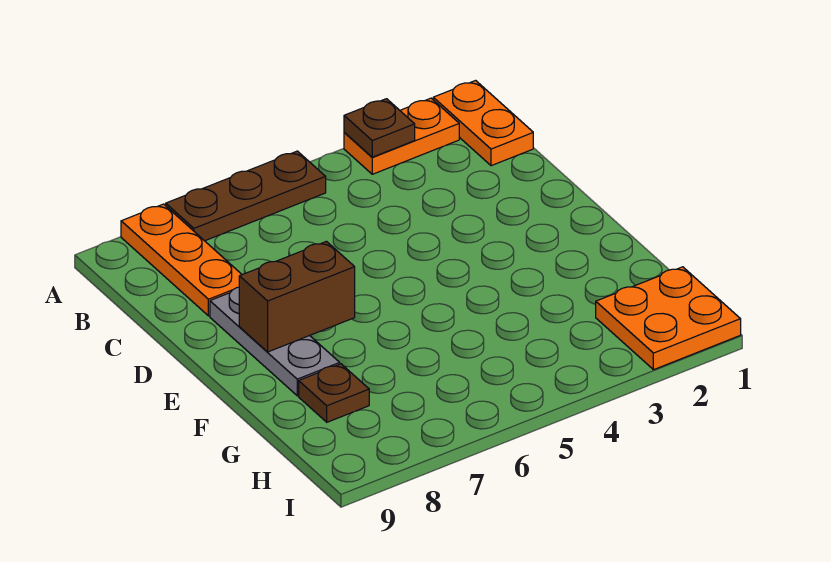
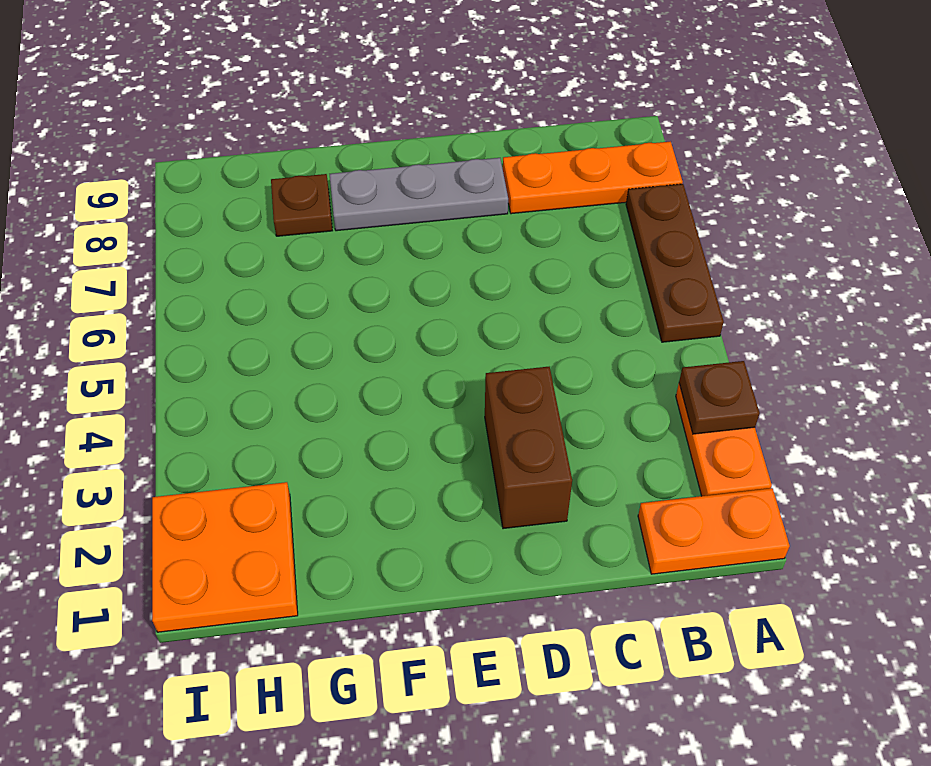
brown 1x2 brick [239,241,355,352] -> brown 1x2 brick moved to [485,367,572,529]

